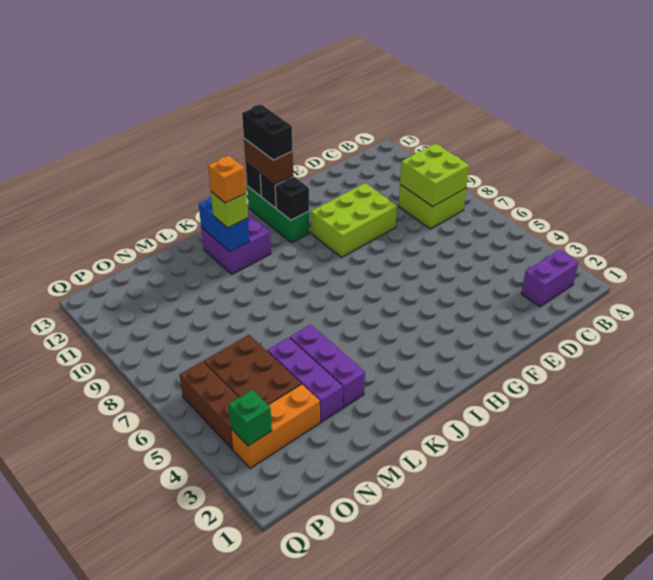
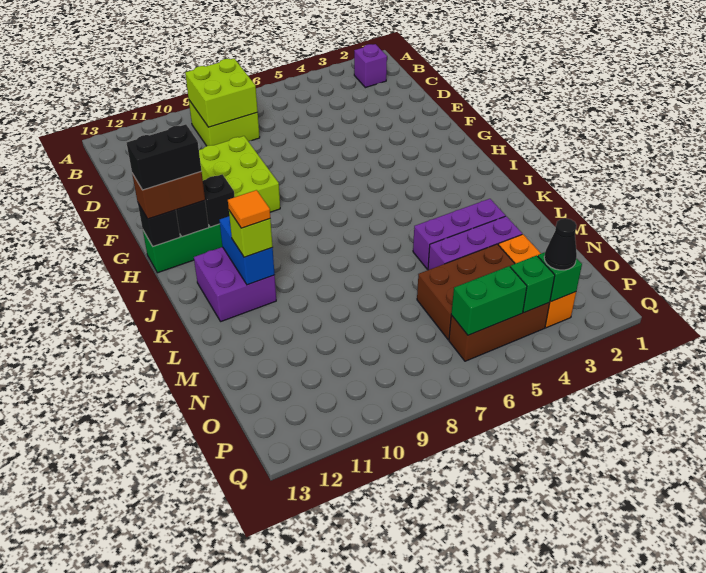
purple 1x2 brick [521,250,578,307] -> purple 1x1 brick [354,44,387,88]
blue 1x2 brick [199,197,250,252] -> blue 1x2 brick turned to [219,216,275,285]
orange 1x1 brick [208,156,246,203] -> orange 1x1 tile [228,190,270,228]
none -> black 1x1 cone [544,218,577,270]
none -> green 1x1 brick [510,255,555,313]
none -> green 1x2 brick [451,266,527,335]

